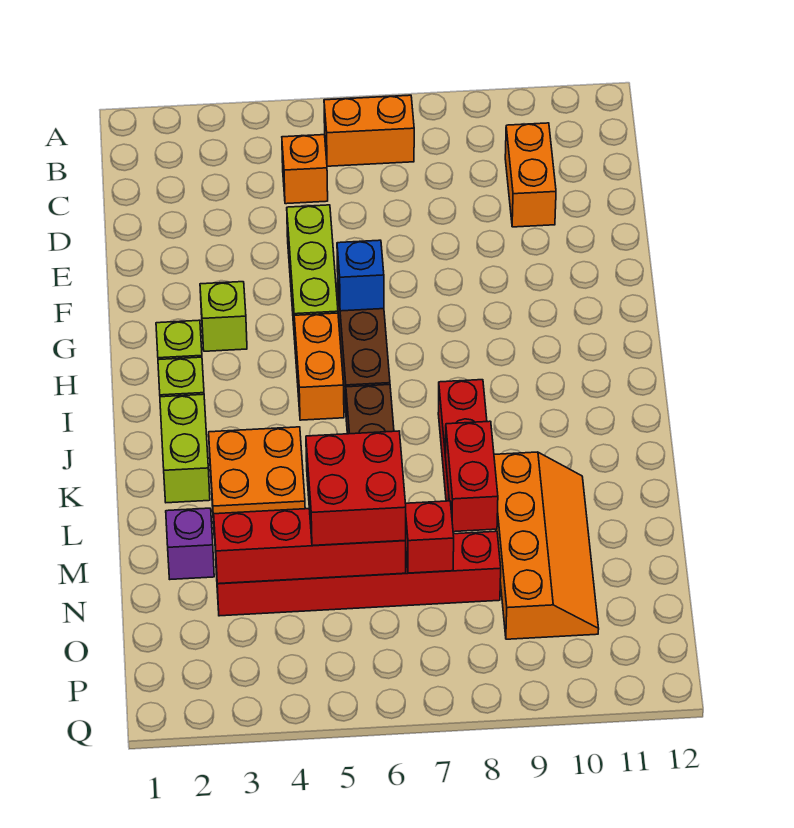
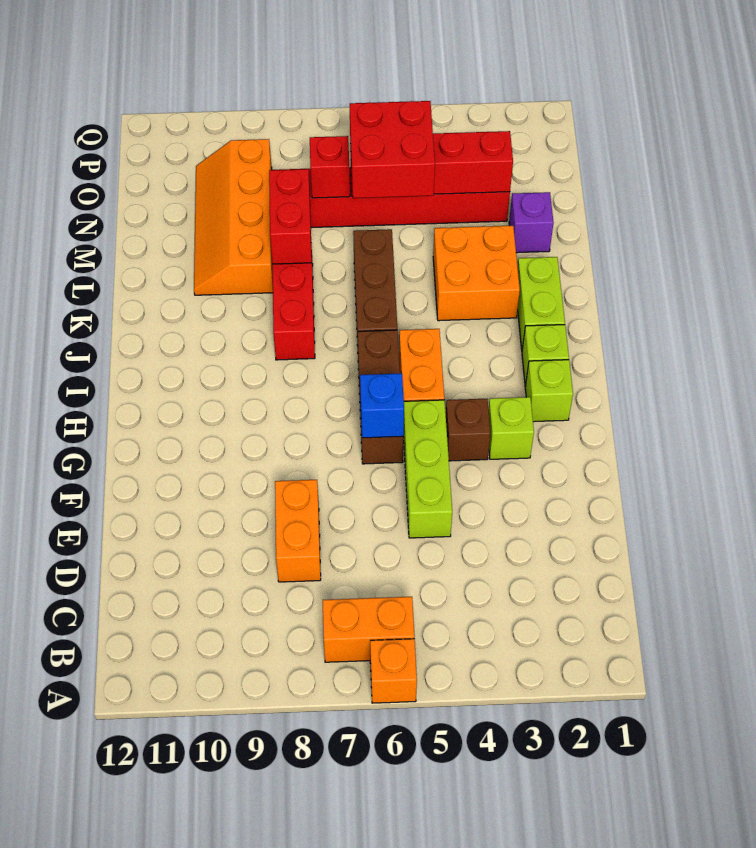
orange 1x1 brick [282,135,328,204] -> orange 1x1 brick moved to [370,639,417,703]
orange 1x2 brick [505,123,556,227] -> orange 1x2 brick moved to [275,480,321,582]
none -> brown 1x1 brick [446,399,490,461]

